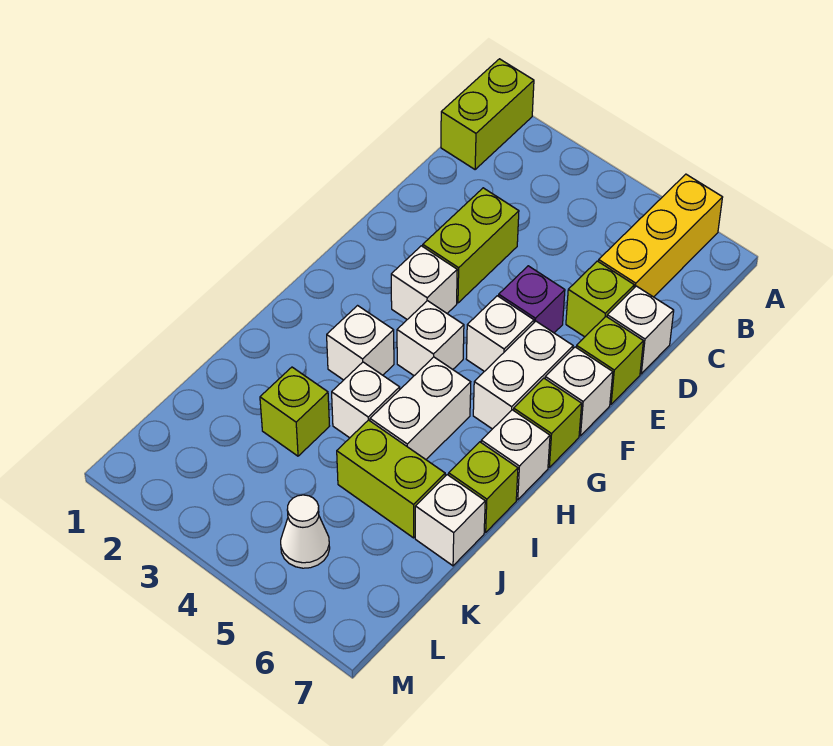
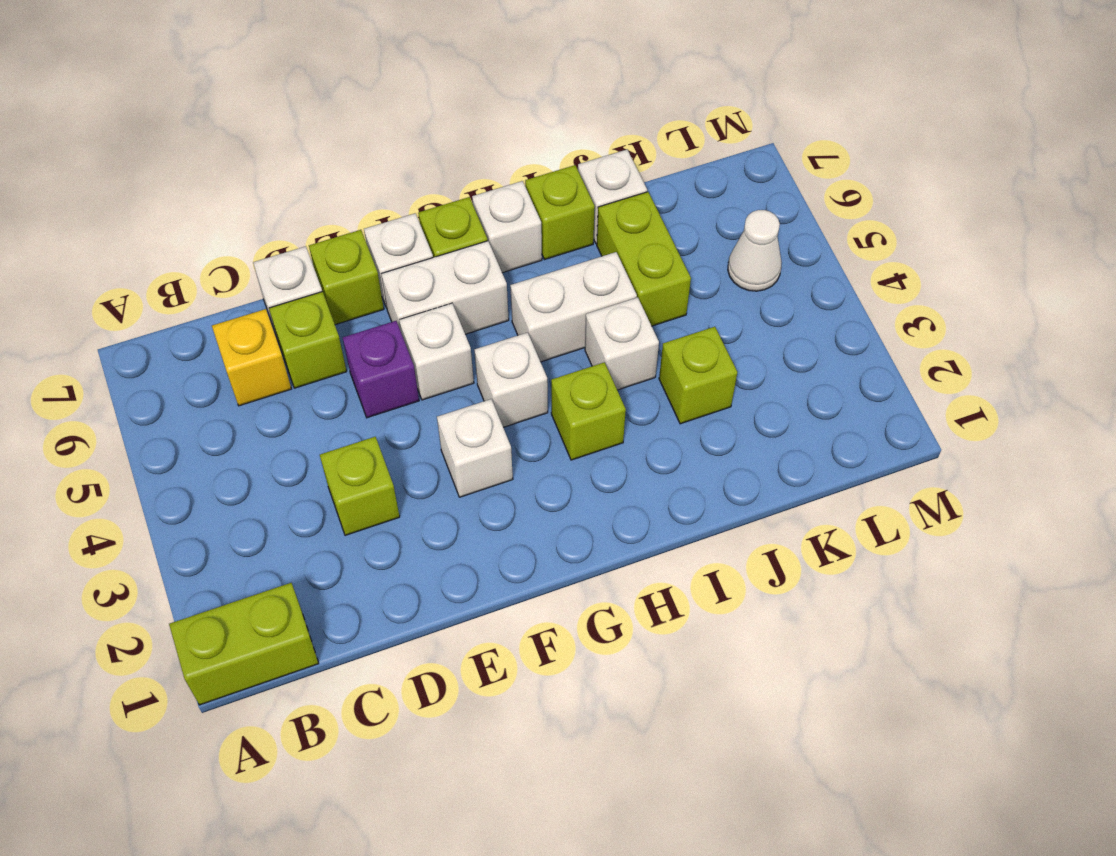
yellow 1x3 brick [598,174,723,297] -> yellow 1x1 brick [212,309,291,406]
lime 1x2 brick [423,188,519,303] -> lime 1x1 brick [320,437,400,535]
white 1x1 brick [327,306,394,380] -> lime 1x1 brick [551,362,626,460]

